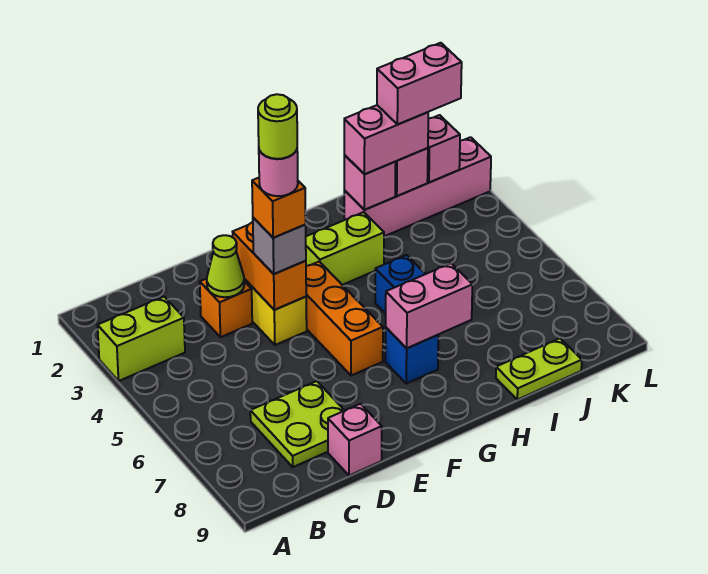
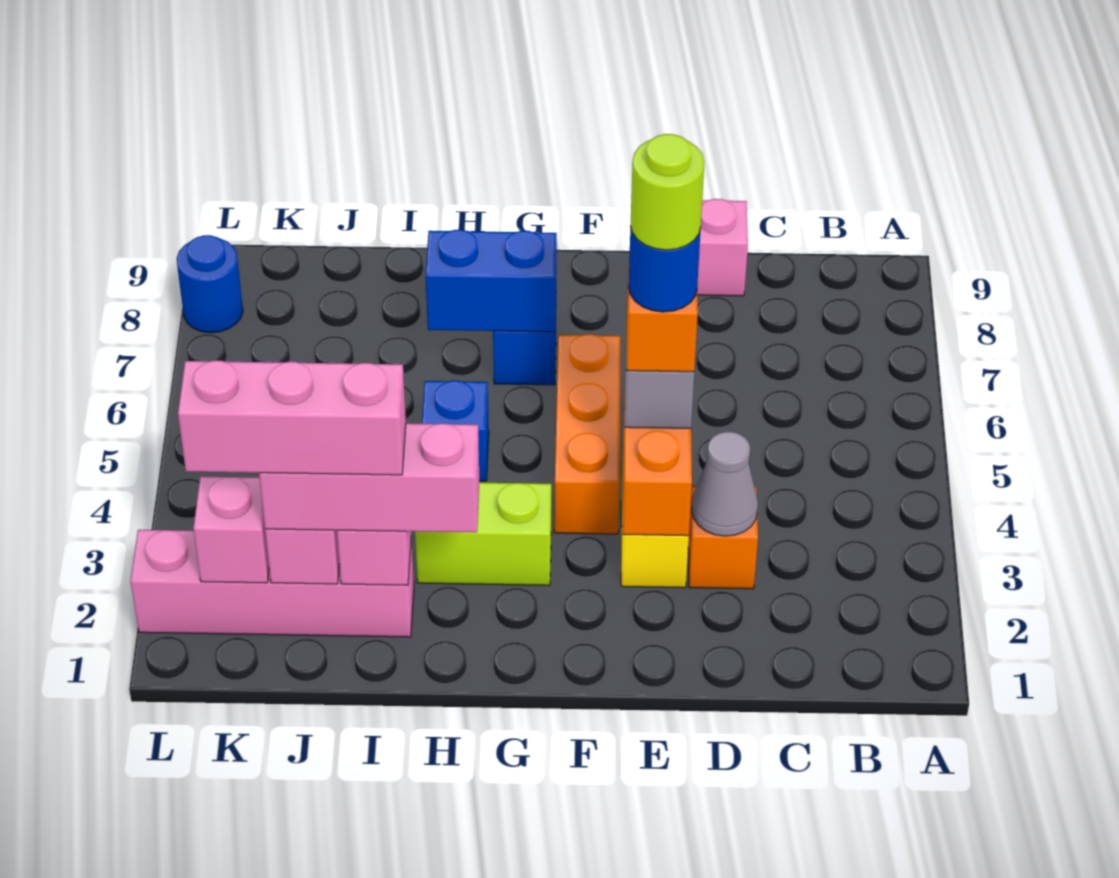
lime 1x2 brick [97,297,185,381] -> none
lime 2x2 plate [250,381,345,467] -> none
lime 1x1 cone [207,235,244,297] -> grey 1x1 cone [692,432,758,536]
pink 1x1 round brick [259,150,298,196] -> blue 1x1 round brick [629,226,701,312]
pink 1x2 brick [386,263,472,348] -> blue 1x2 brick [426,230,557,332]
pink 1x2 brick [344,105,428,174] -> pink 1x3 brick [259,423,479,532]
lime 1x2 plate [496,338,582,400] -> none
pink 1x2 brick [377,43,462,124] -> pink 1x3 brick [178,361,406,475]
none -> blue 1x1 round brick [177,235,243,333]

